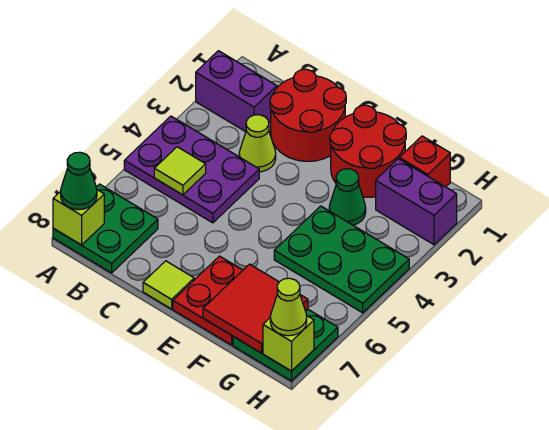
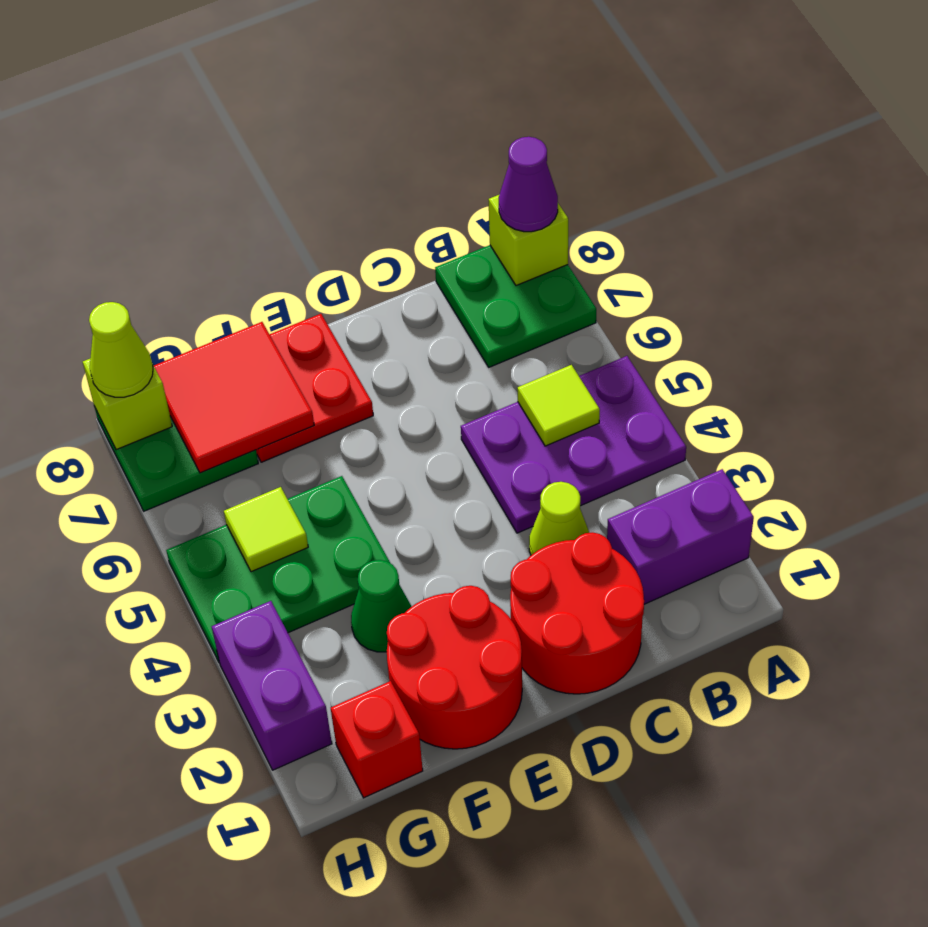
green 1x1 cone [61,152,97,210] -> purple 1x1 cone [499,137,558,232]
lime 1x1 tile [143,261,194,309] -> lime 1x1 tile moved to [224,487,308,572]
purple 1x2 brick [376,159,457,245] -> purple 1x2 brick turned to [212,601,332,770]

